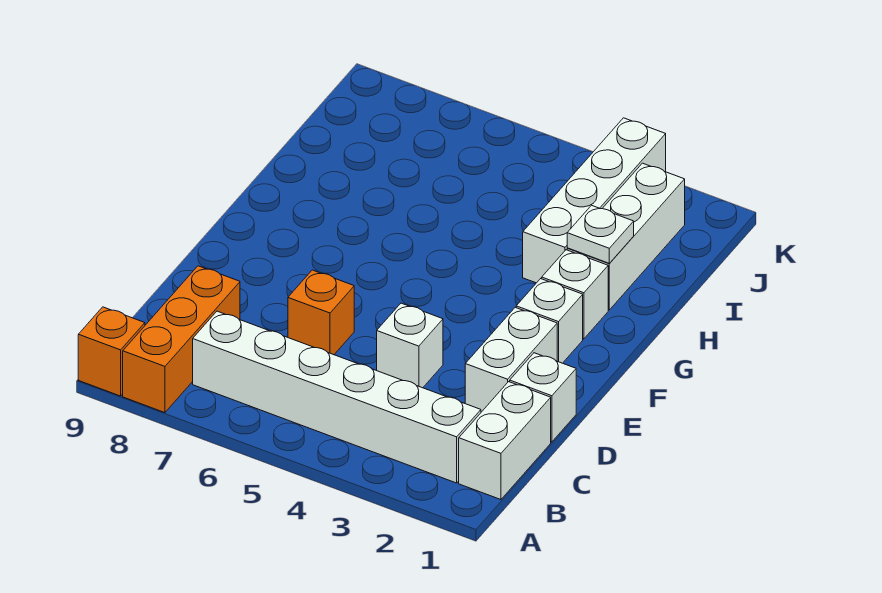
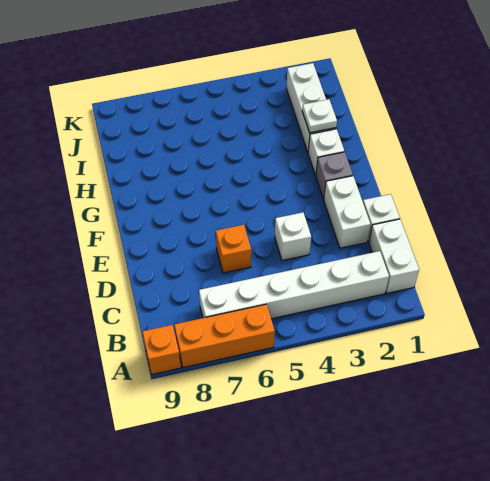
orange 1x3 brick [123,266,240,413] -> orange 1x3 brick turned to [174,304,275,368]
white 1x1 brick [516,279,583,363] -> grey 1x1 brick [316,152,353,199]
white 1x4 brick [523,118,666,283] -> none

